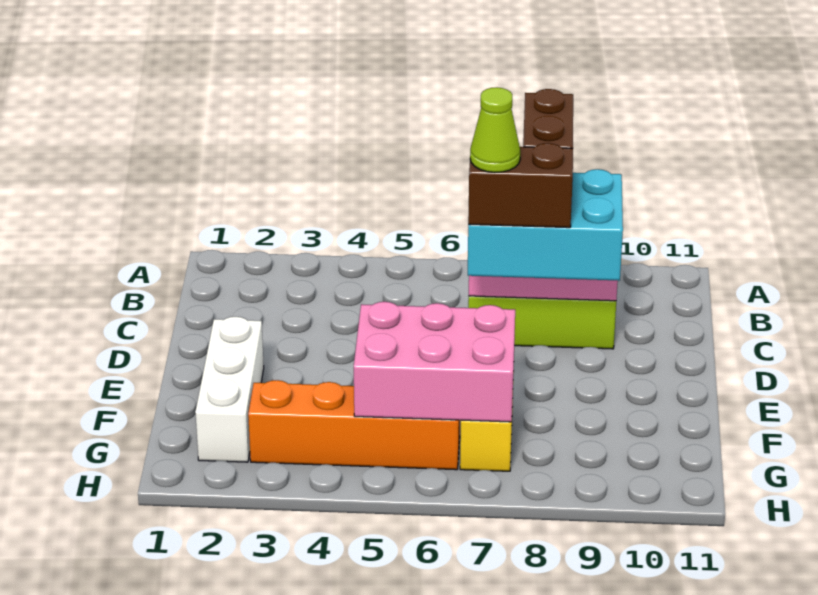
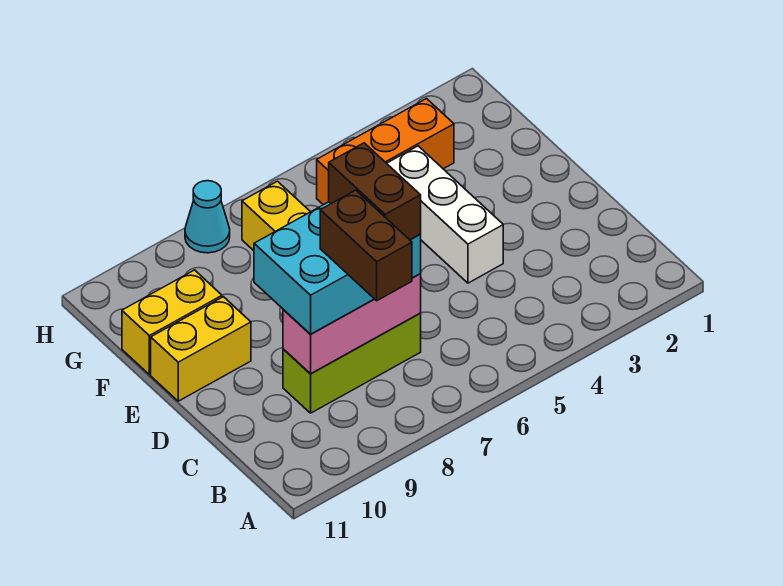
brown 1x2 brick [468,143,573,228] -> brown 1x2 brick turned to [329,143,421,240]
lime 1x1 cone [470,87,520,172] -> none
white 1x3 brick [195,317,264,462] -> white 1x3 brick moved to [387,146,503,283]
none -> yellow 1x2 brick [151,297,251,401]
pink 2x3 brick [354,302,515,422] -> none
none -> yellow 1x2 brick [122,270,222,375]
orange 1x4 brick [248,380,460,470] -> orange 1x3 brick [317,99,454,205]
none -> cyan 1x1 cone [185,181,230,253]

